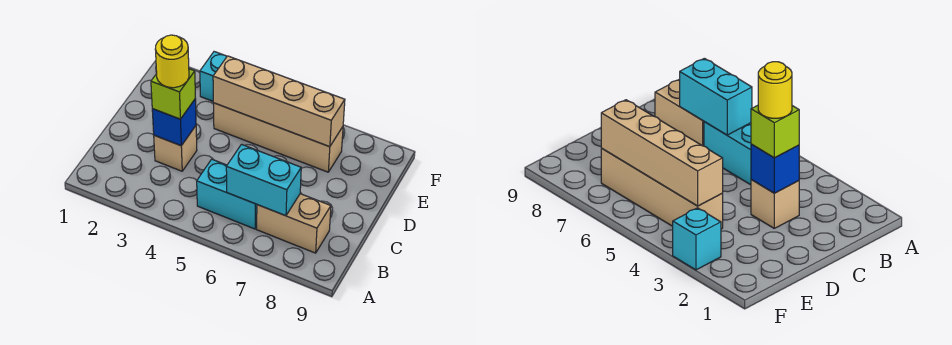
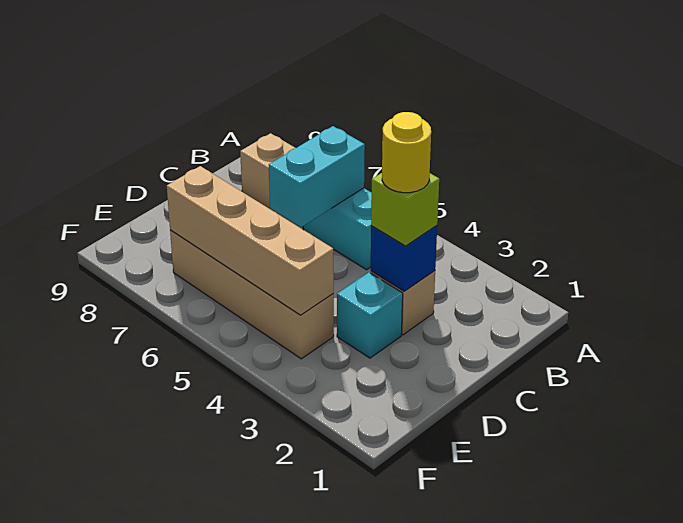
cyan 1x2 brick [226,144,301,216] -> cyan 1x2 brick turned to [269,126,365,227]
cyan 1x1 brick [200,52,227,101] -> cyan 1x1 brick moved to [337,272,403,358]

